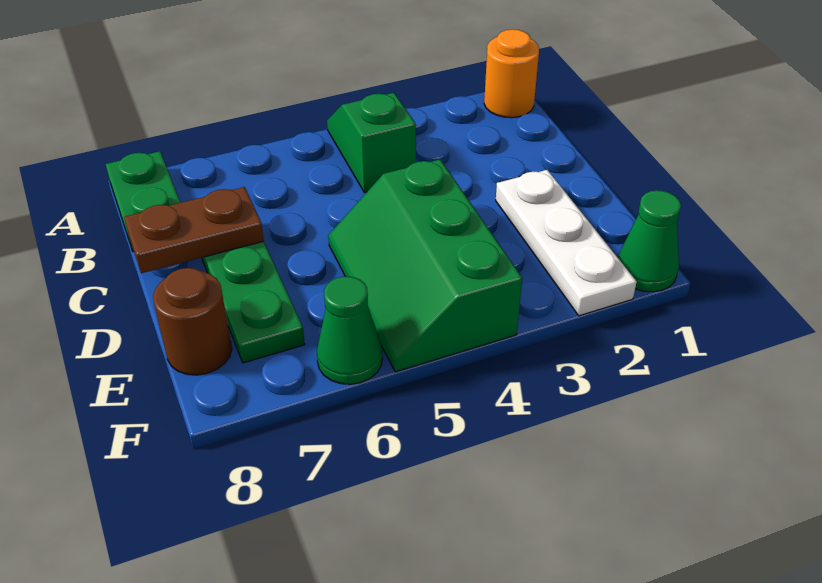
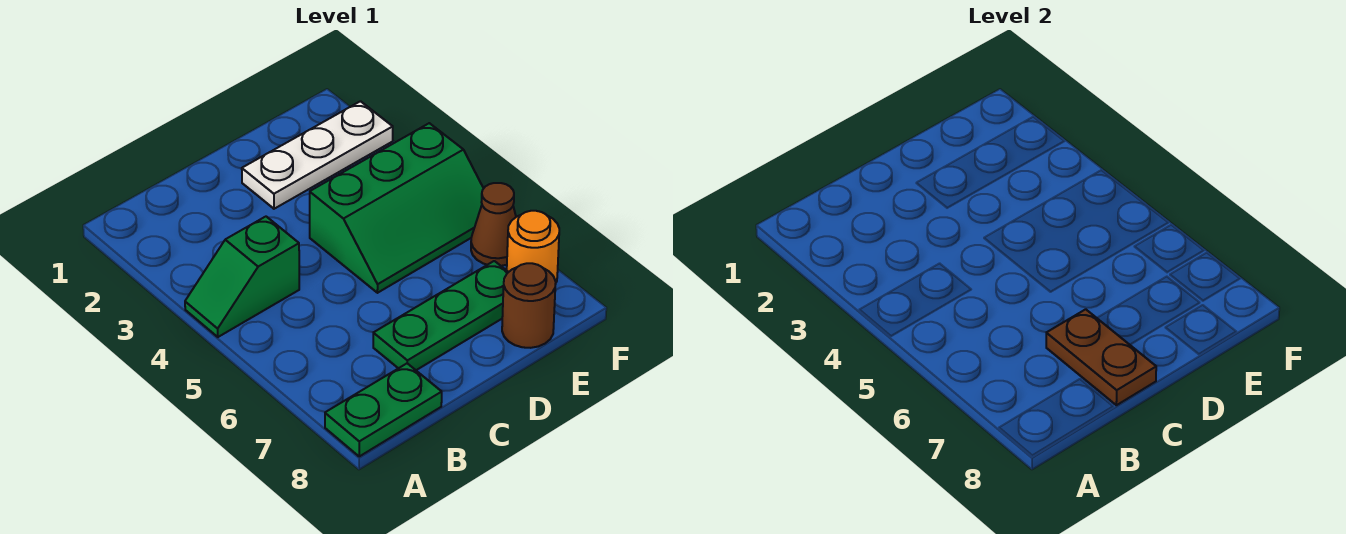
orange 1x1 round brick [484,29,539,118] -> orange 1x1 round brick moved to [507,211,559,282]
green 1x1 cone [618,190,681,292] -> none
green 1x1 cone [317,276,382,384] -> brown 1x1 cone [471,183,516,266]

